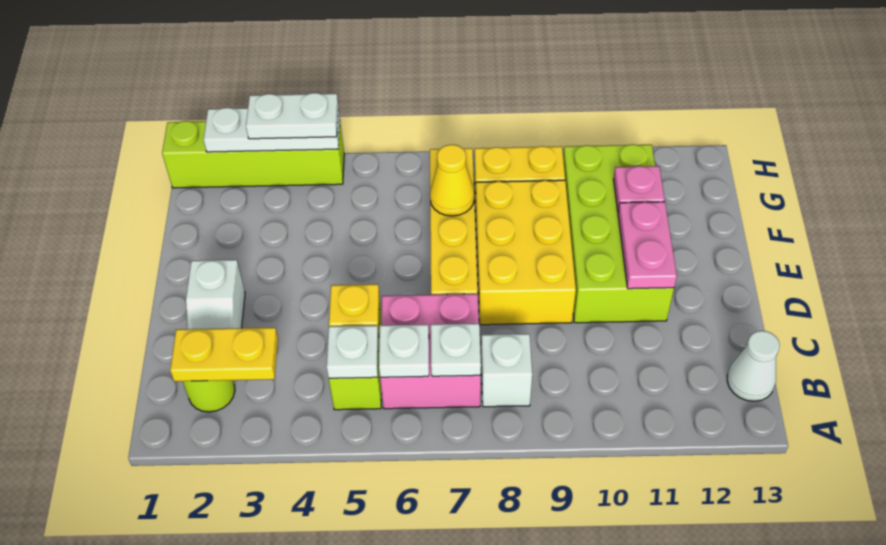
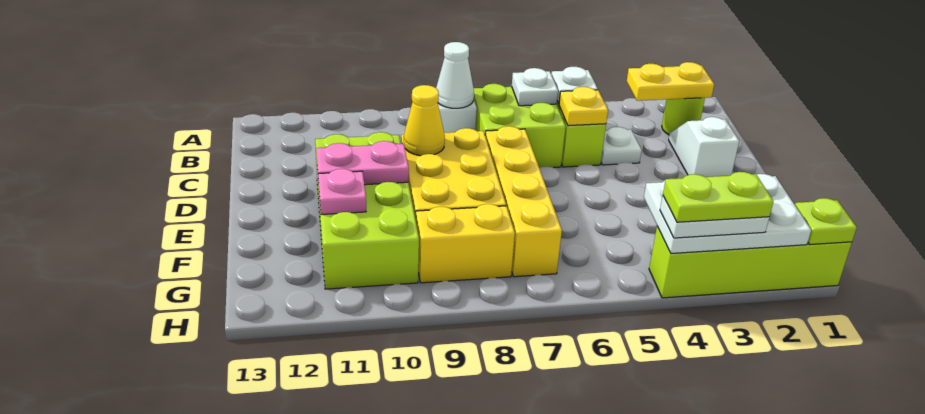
pink 2x2 brick [380,294,481,409] -> lime 2x2 brick [474,84,566,168]
white 1x1 plate [431,323,481,376] -> white 1x1 plate moved to [601,127,642,165]
white 1x1 cone [727,331,780,401] -> white 1x1 cone moved to [436,42,474,108]
pink 1x2 plate [618,202,677,289] -> pink 1x2 plate turned to [316,141,409,185]
yellow 1x1 cone [430,145,474,216] -> yellow 1x1 cone moved to [404,85,445,156]
none -> lime 1x1 plate [795,198,857,245]
white 1x3 plate [204,107,340,152] -> white 2x3 plate [644,174,811,253]
none -> lime 1x2 plate [663,172,773,222]

